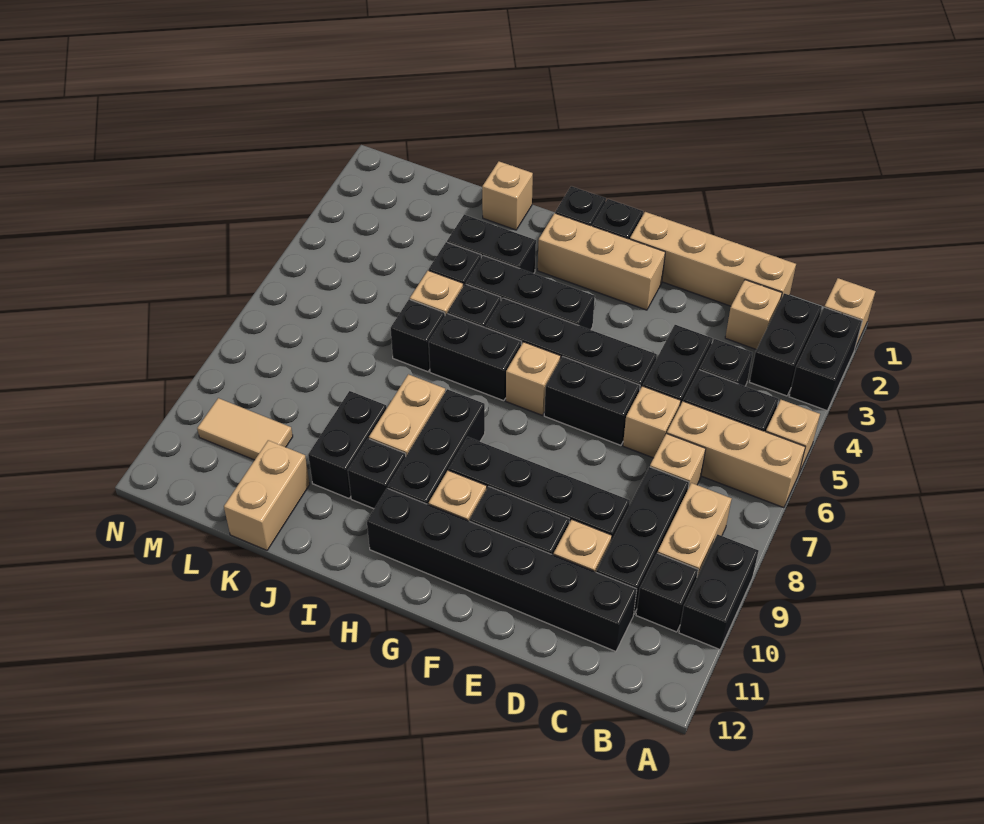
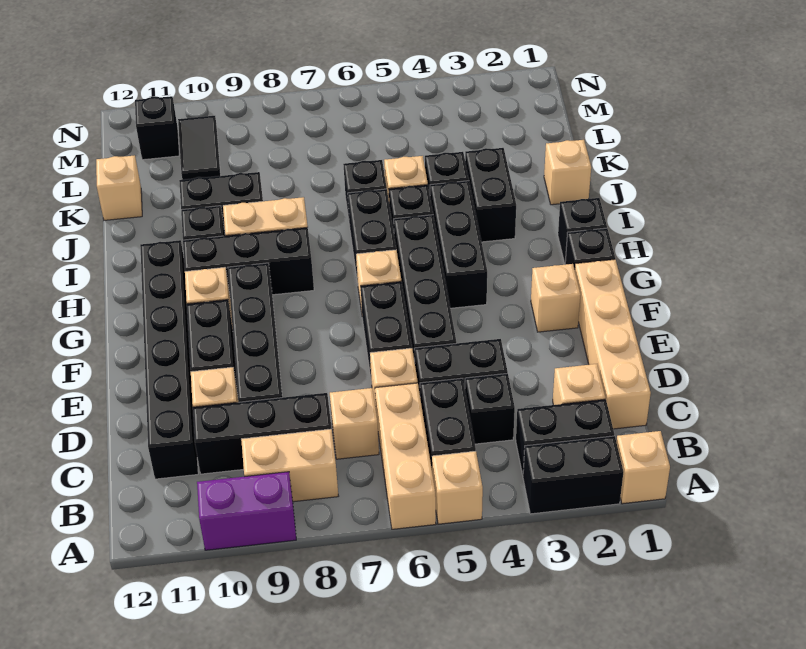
black 1x2 brick [679,534,759,650] -> purple 1x2 brick [197,472,296,550]
black 1x1 brick [636,553,698,632] -> black 1x1 brick moved to [135,96,179,160]
tan 1x3 brick [538,213,665,310] -> tan 1x1 brick [531,264,580,332]
tan 1x2 brick [224,440,310,550] -> tan 1x1 brick [96,155,142,220]
tan 1x2 tile [197,398,293,460] -> black 1x2 tile [178,116,221,180]

